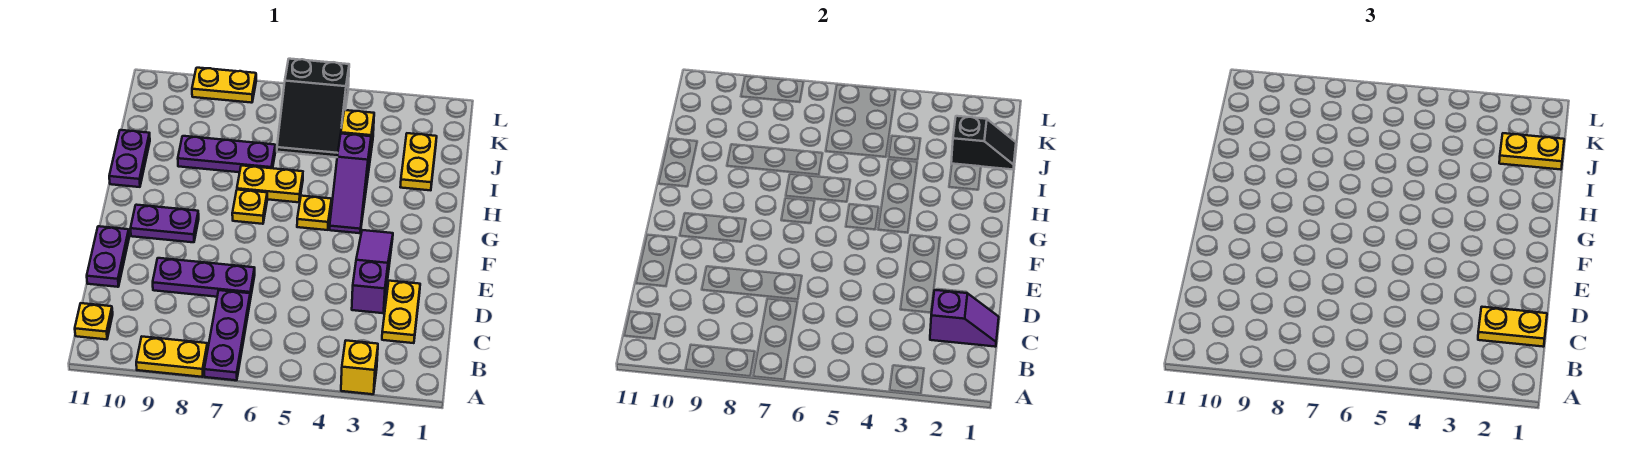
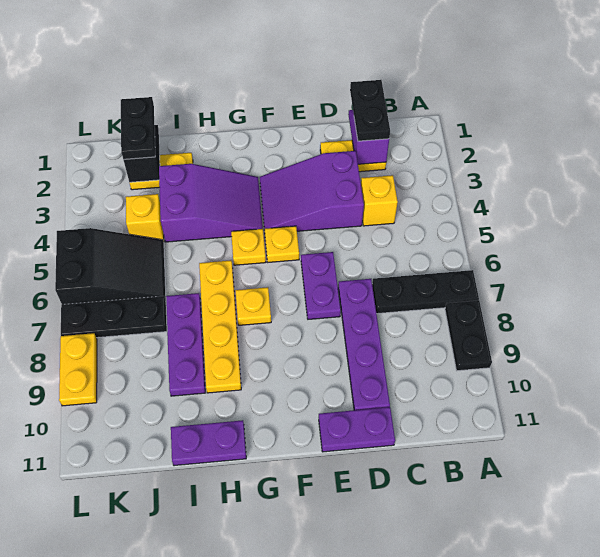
yellow 1x1 brick [341,341,378,394] -> yellow 1x1 brick moved to [361,175,398,226]
purple 1x3 plate [204,290,250,380] -> black 1x3 plate [372,270,479,314]
yellow 1x2 plate [136,337,208,377] -> black 1x2 plate [445,300,492,371]
yellow 1x1 plate [75,303,113,339] -> yellow 1x1 plate moved to [265,226,299,262]
yellow 1x2 plate [1478,307,1547,347] -> black 1x2 plate [350,80,390,141]
purple 1x3 slope [352,230,393,313] -> purple 2x3 slope [260,151,364,231]
purple 1x3 plate [153,258,255,299] -> purple 1x4 plate [338,279,390,410]
purple 1x2 plate [131,205,199,242] -> purple 1x2 plate moved to [301,252,341,319]
purple 1x3 slope [330,134,371,233] -> purple 2x3 slope [159,164,263,242]
yellow 1x2 plate [237,165,303,202] -> yellow 1x4 plate [199,260,241,393]
yellow 1x2 plate [1499,133,1564,170] -> black 1x2 plate [121,97,155,159]
none -> black 1x3 plate [61,296,167,338]

